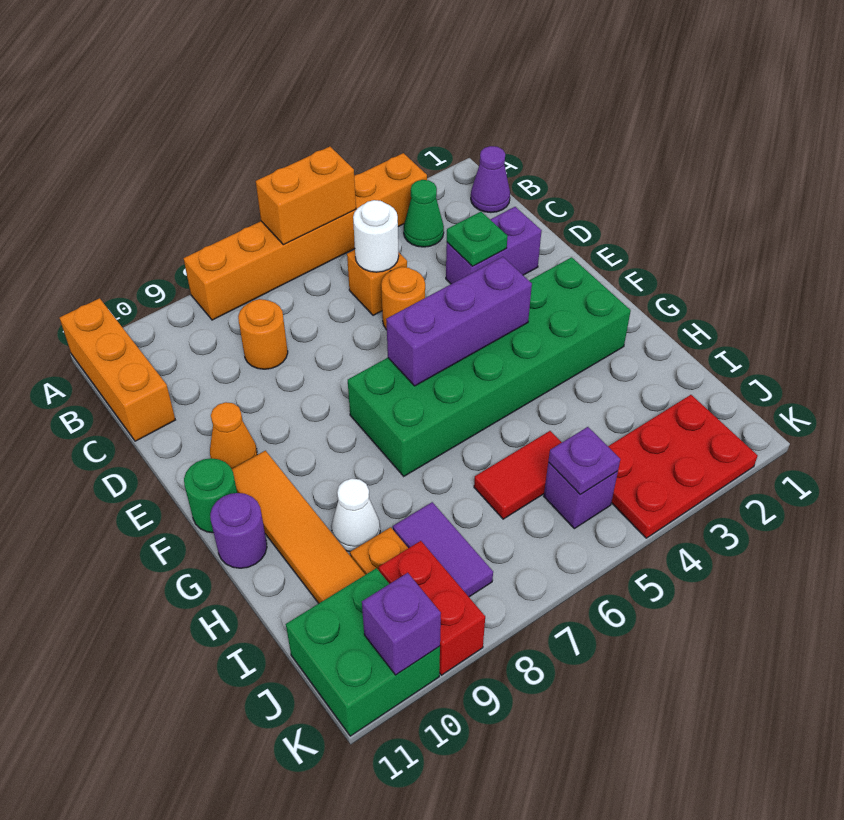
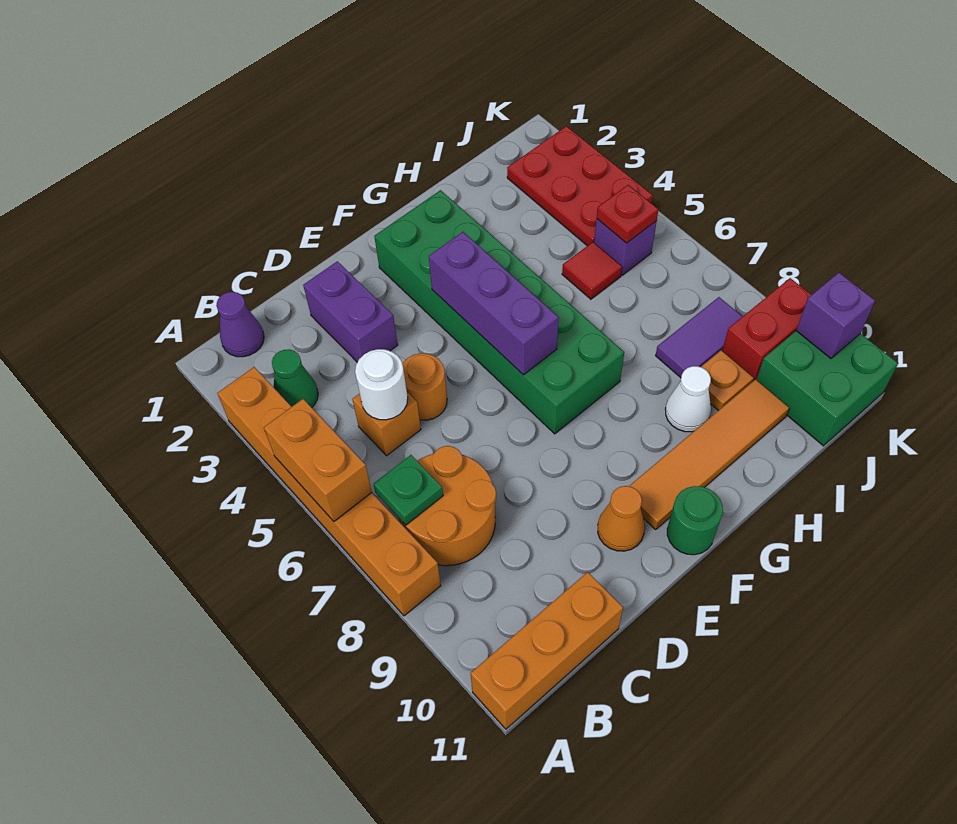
orange 1x1 round brick [238,299,288,369] -> orange 2x2 round brick [399,446,496,566]
green 1x1 plate [447,212,508,266] -> green 1x1 plate moved to [374,455,443,525]
purple 1x1 round brick [210,493,267,568] -> none
red 1x2 tile [474,431,562,519] -> red 1x1 tile [562,242,622,299]
purple 1x1 plate [548,427,620,495] -> red 1x1 plate [597,185,658,243]

